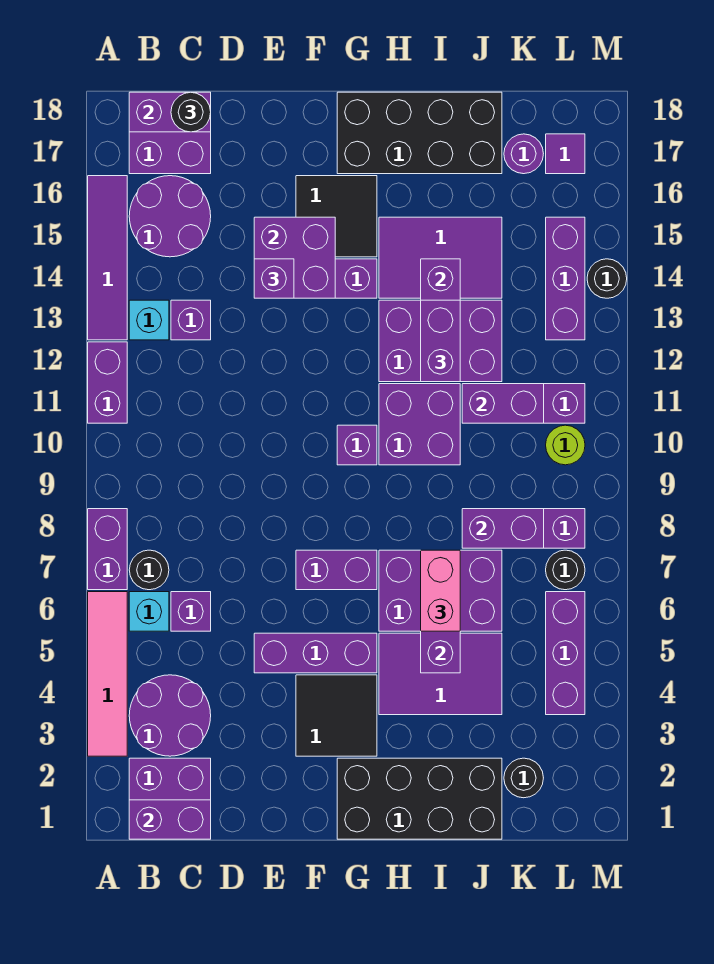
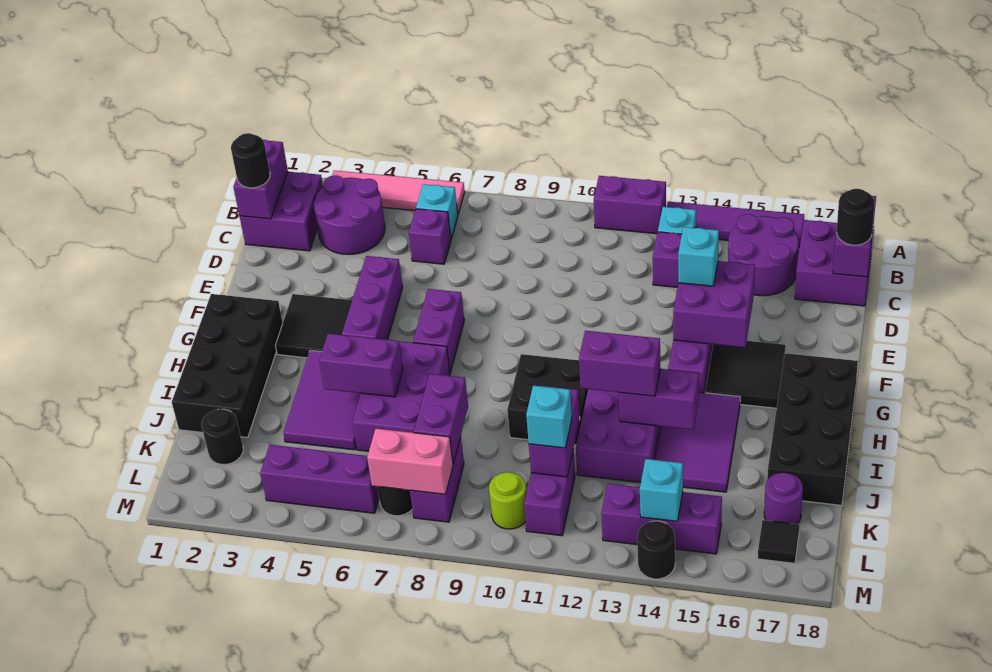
purple 1x2 brick [88,509,127,590] -> none
black 1x1 round brick [129,550,169,590] -> black 1x1 round brick moved to [231,133,270,188]
purple 1x1 brick [254,259,294,298] -> cyan 1x1 brick [678,227,719,286]
purple 1x1 brick [337,425,377,465] -> none
purple 2x2 brick [379,384,460,465] -> black 2x2 brick [507,354,588,445]
pink 1x2 brick [421,550,460,631] -> pink 1x2 brick moved to [367,429,453,494]
none -> cyan 1x1 brick [526,385,572,448]
none -> cyan 1x1 brick [640,459,683,521]
purple 1x1 tile [546,134,585,174] -> black 1x1 tile [758,520,799,563]

